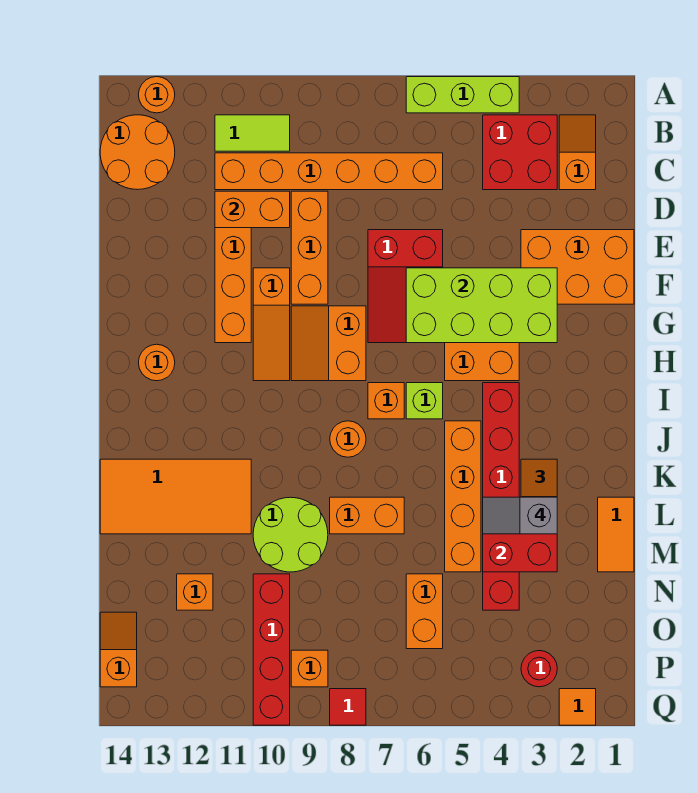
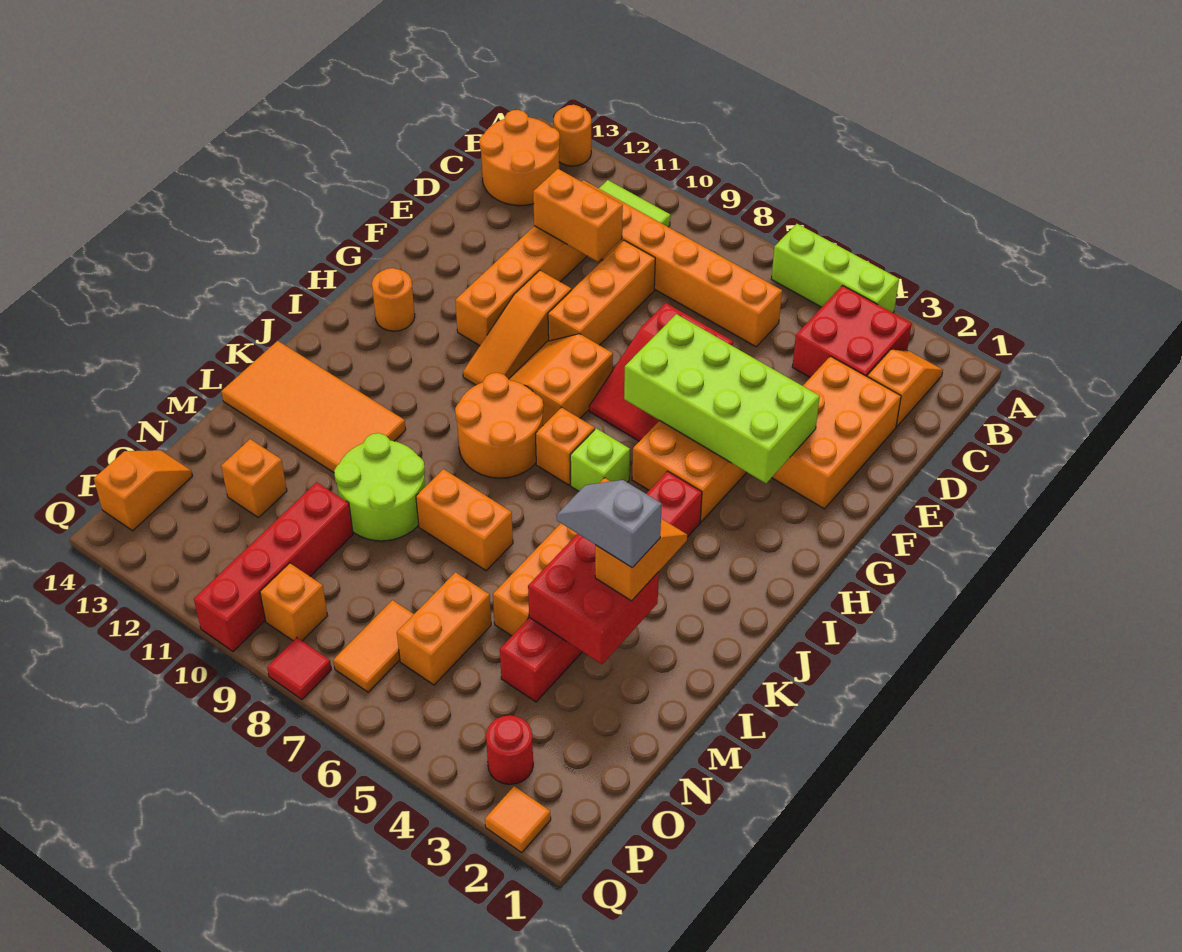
orange 2x3 brick [521,230,634,304] -> orange 2x3 brick turned to [772,356,901,509]
orange 1x1 round brick [330,421,366,457] -> orange 2x2 round brick [455,373,543,478]
orange 1x2 tile [598,497,634,572] -> orange 1x2 tile moved to [333,600,414,692]

